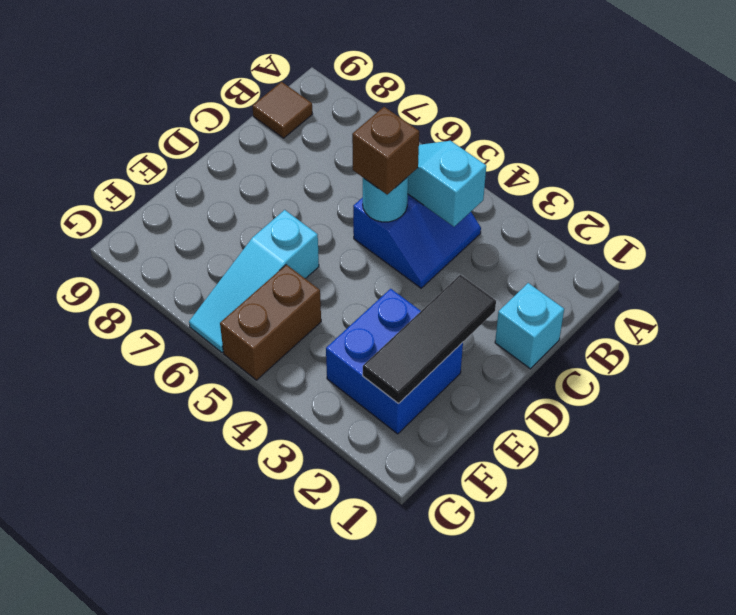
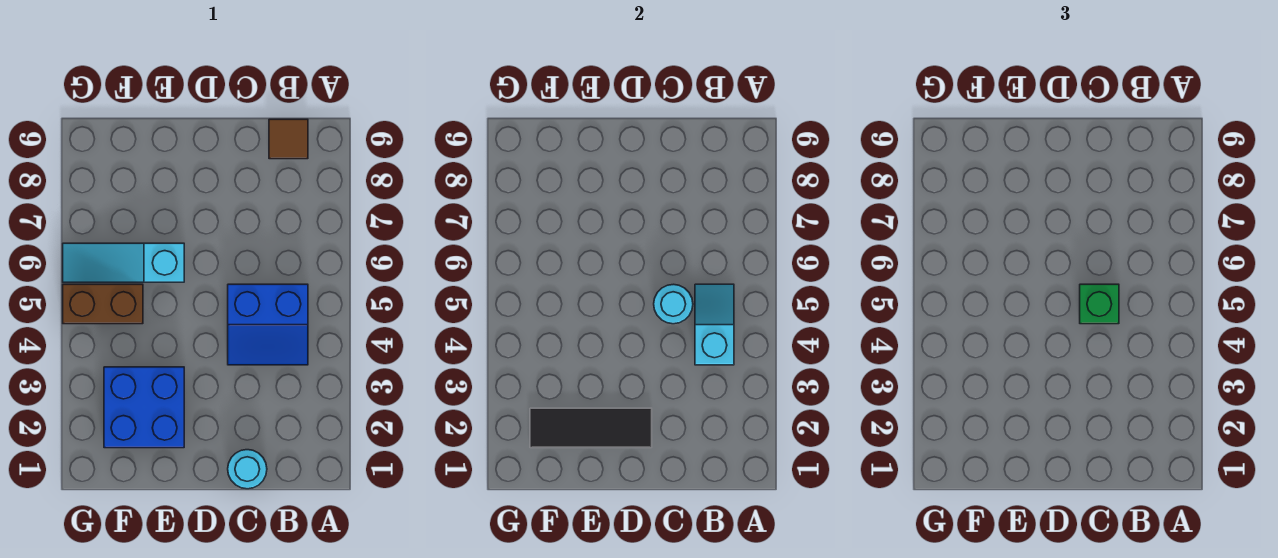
cyan 1x1 brick [495,283,564,369] -> cyan 1x1 round brick [228,450,267,489]
brown 1x1 brick [352,107,419,195] -> green 1x1 brick [1080,284,1119,324]

